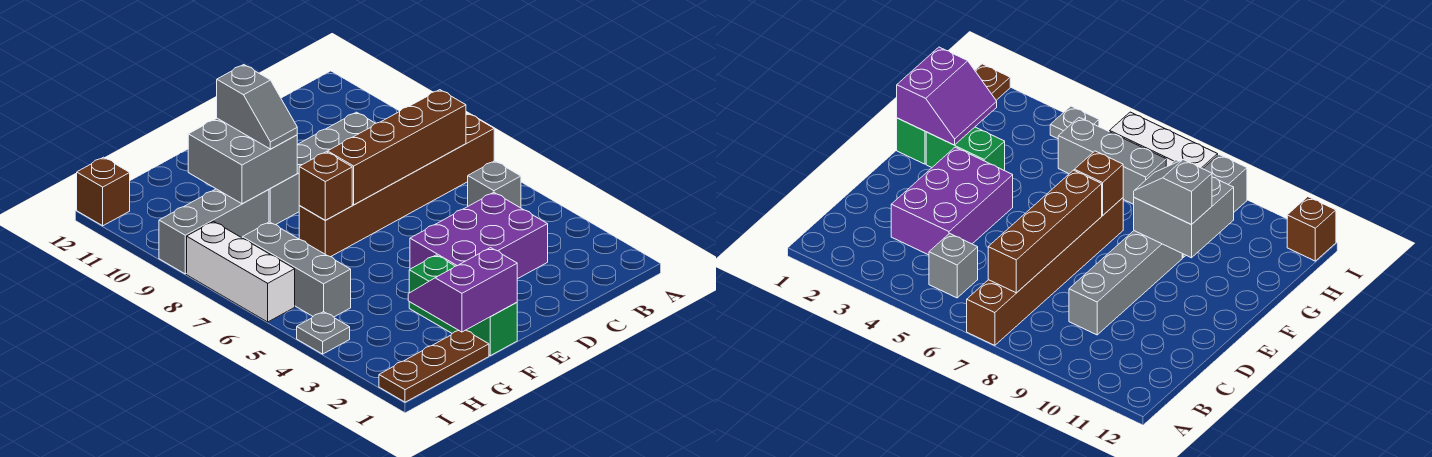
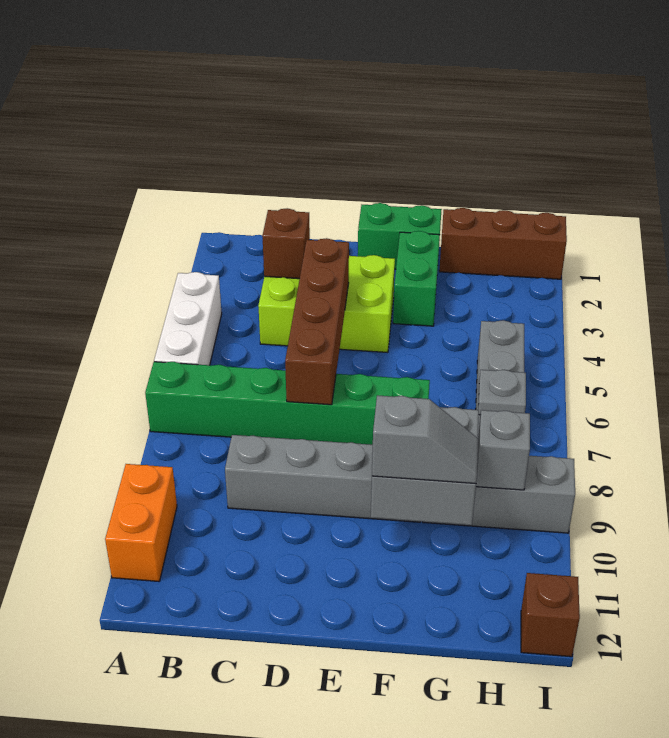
brown 1x6 brick [299,113,494,257] -> green 1x6 brick [145,362,430,445]
none -> orange 1x2 brick [105,464,177,581]
grey 1x1 brick [468,161,521,208] -> grey 1x1 brick moved to [476,410,530,490]
brown 1x4 brick [328,90,466,205] -> brown 1x4 brick turned to [285,238,349,405]
purple 2x3 brick [410,193,548,279] -> lime 2x3 brick [258,255,395,353]
green 1x1 brick [466,303,517,356] -> green 1x2 brick [358,203,442,269]
purple 2x2 slope [408,248,517,332] -> none
brown 1x1 brick [299,152,352,220] -> brown 1x1 brick moved to [262,208,310,279]
grey 1x2 slope [217,65,297,149] -> grey 1x2 slope turned to [372,395,478,484]
brown 1x3 plate [379,330,489,402] -> brown 1x3 brick [439,208,567,279]
grey 1x1 plate [297,312,350,354] -> grey 1x1 plate moved to [478,370,526,415]
white 1x3 brick [187,222,295,322] -> white 1x3 brick moved to [154,272,222,365]

